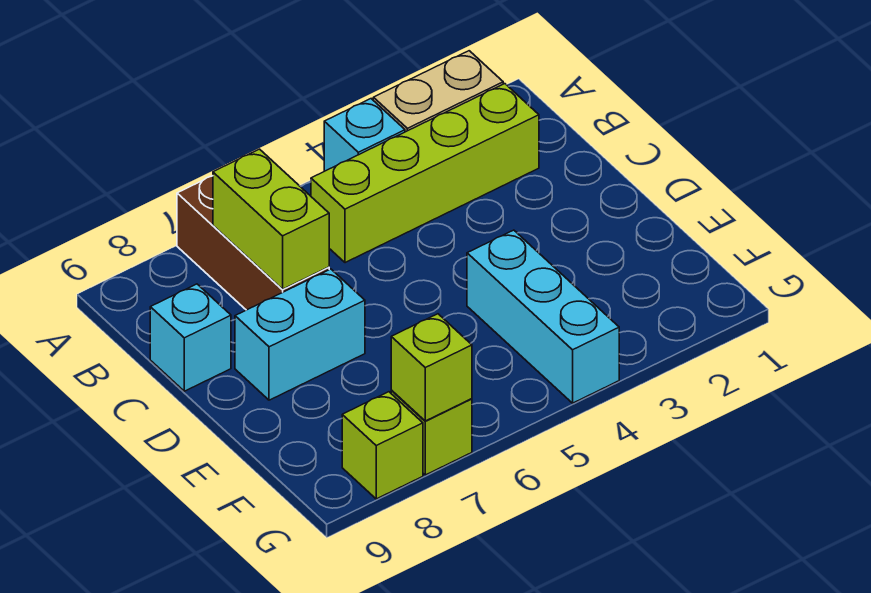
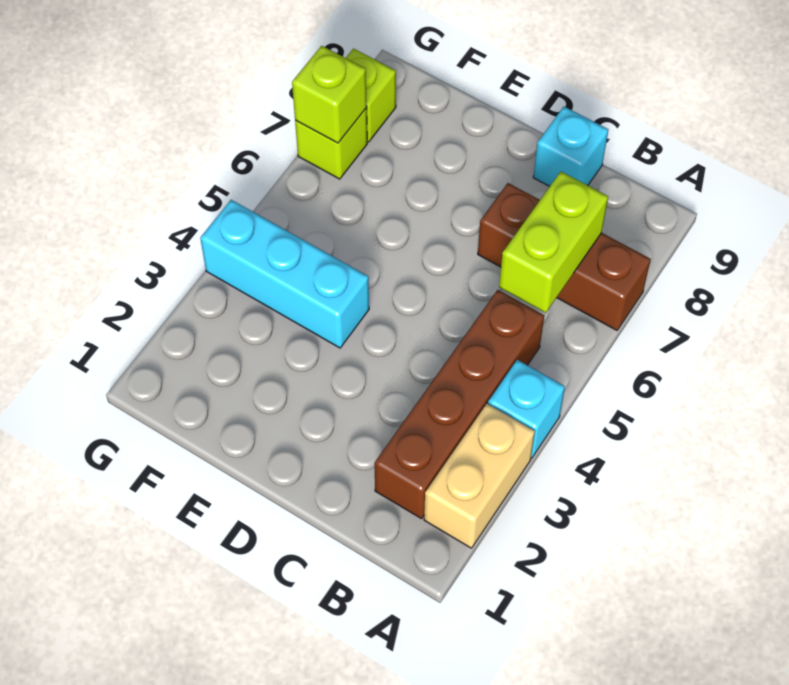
lime 1x4 brick [311,84,539,263] -> brown 1x4 brick [375,290,544,519]
lime 1x2 brick [213,149,329,289] -> lime 1x2 brick turned to [499,172,608,313]
cyan 1x2 brick [235,269,365,400] -> none

